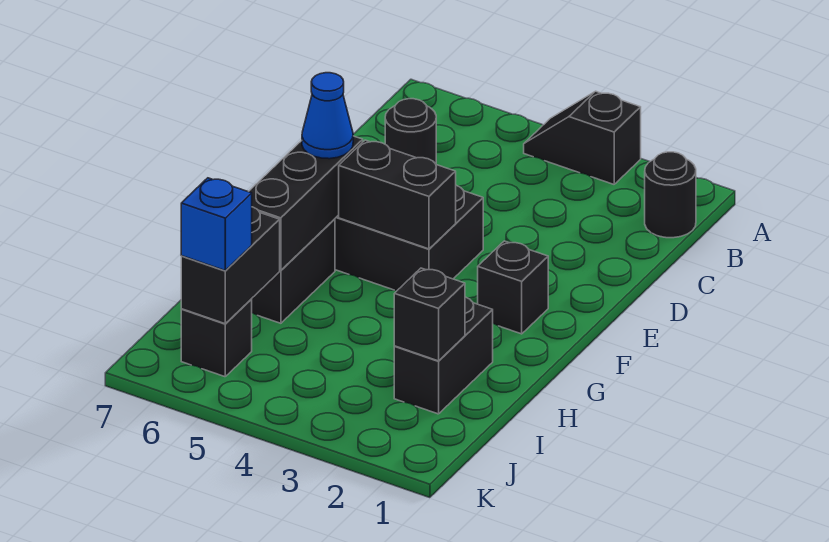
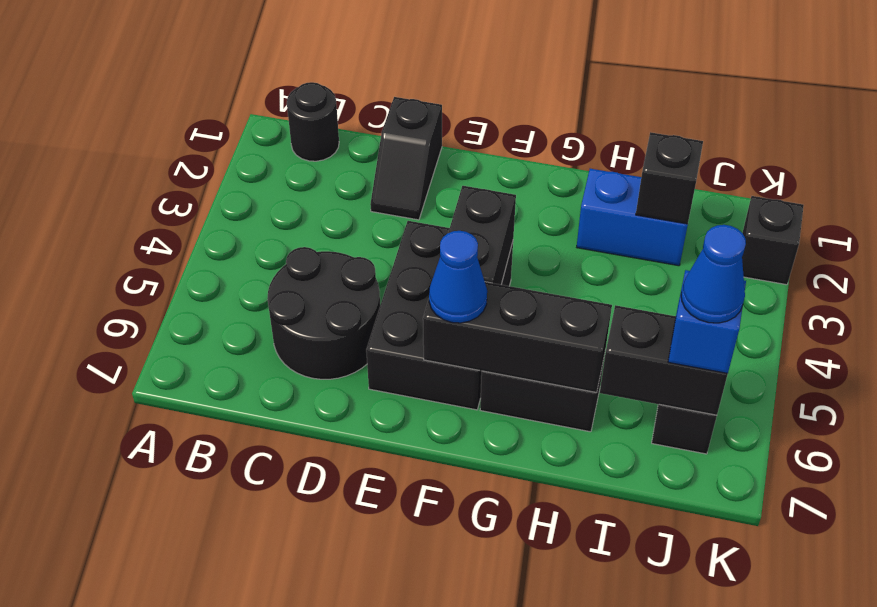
black 1x2 slope [524,91,641,184] -> black 1x2 slope moved to [370,97,442,220]
black 1x1 round brick [385,99,436,164] -> black 2x2 round brick [267,247,380,379]
black 1x1 brick [478,241,548,334] -> black 1x1 brick moved to [742,196,804,285]
black 1x2 brick [394,297,493,414] -> blue 1x2 brick [577,169,688,266]
none -> blue 1x1 cone [681,225,746,323]

